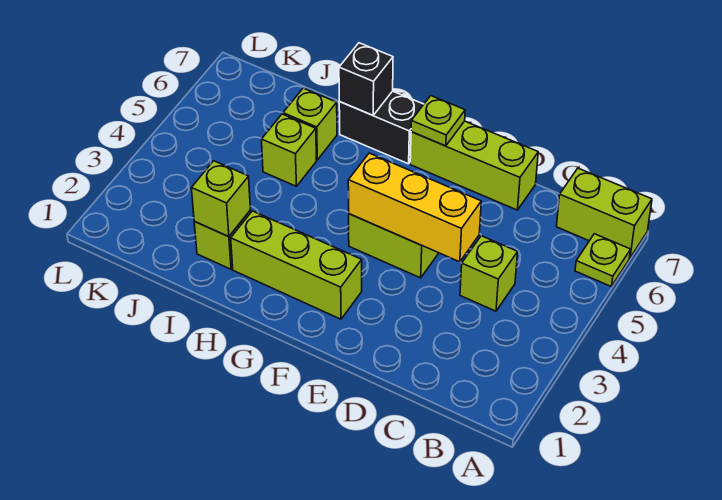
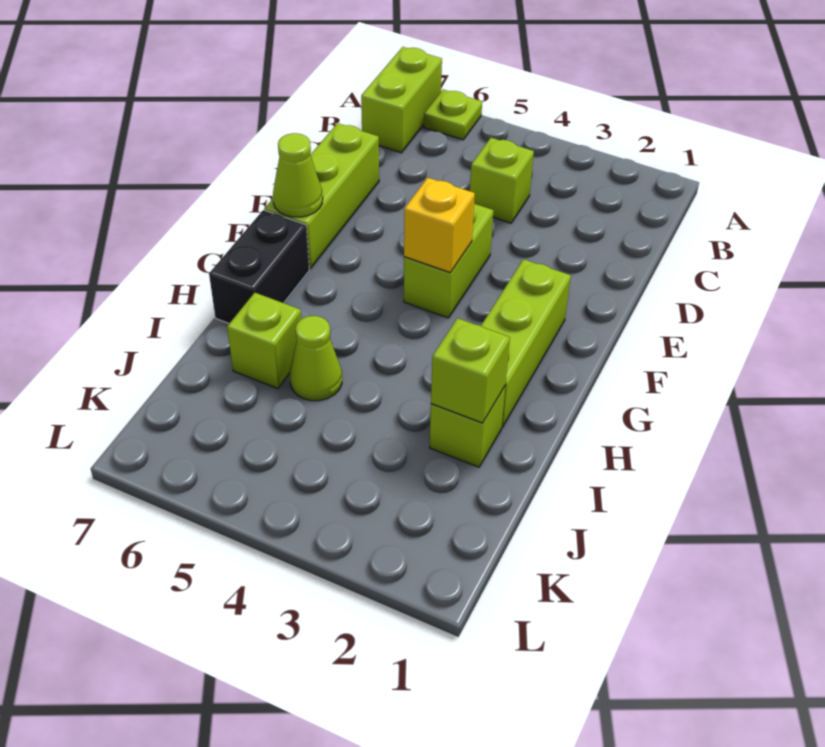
yellow 1x3 brick [348,153,481,262] -> yellow 1x1 brick [404,178,475,273]
lime 1x1 plate [411,96,465,146] -> lime 1x1 cone [273,133,323,217]
black 1x1 brick [339,43,393,115] -> none
lime 1x1 brick [262,114,316,186] -> lime 1x1 cone [290,316,342,401]

